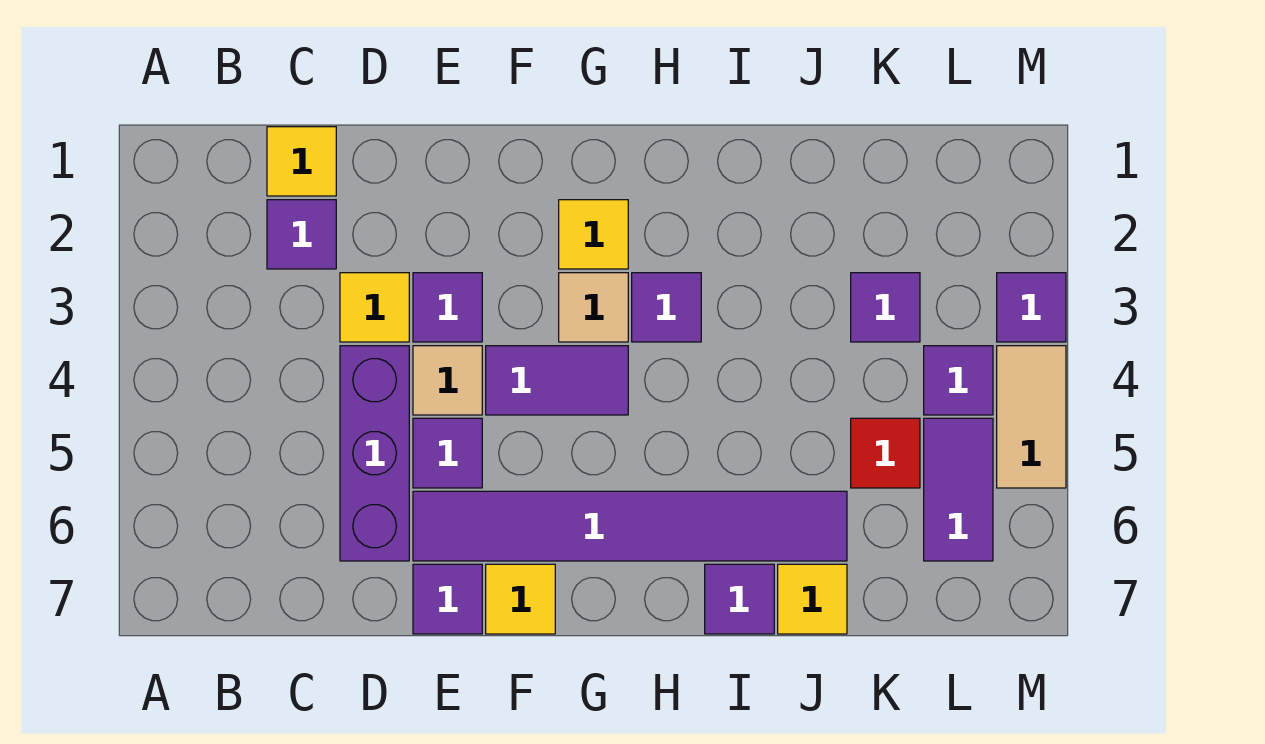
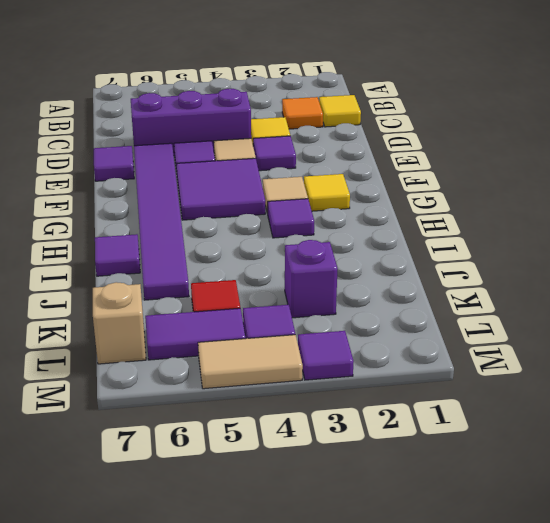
purple 1x1 tile [267,200,336,269] -> orange 1x1 tile [282,97,323,129]
purple 1x2 tile [486,346,628,415] -> purple 2x2 tile [176,158,265,220]
yellow 1x1 tile [486,564,555,634] -> none
yellow 1x1 tile [778,564,847,634] -> none
purple 1x1 tile [851,273,920,342] -> purple 1x1 brick [285,240,338,318]
none -> tan 1x1 brick [93,282,146,364]

